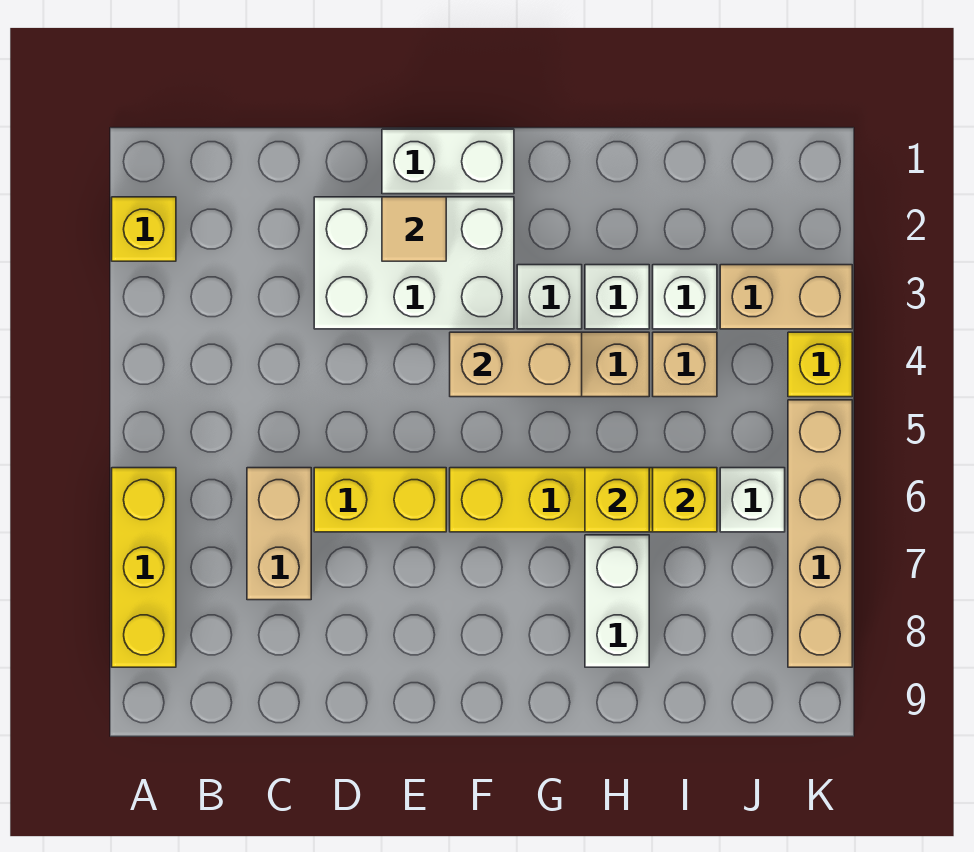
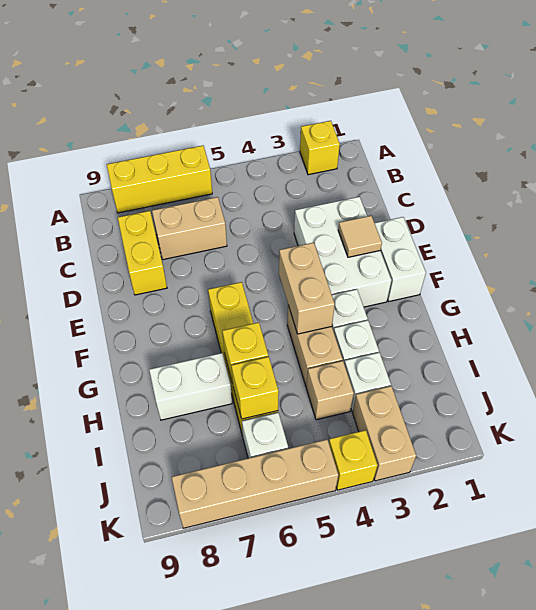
yellow 1x2 brick [314,468,446,532] -> yellow 1x2 brick moved to [118,211,167,295]

